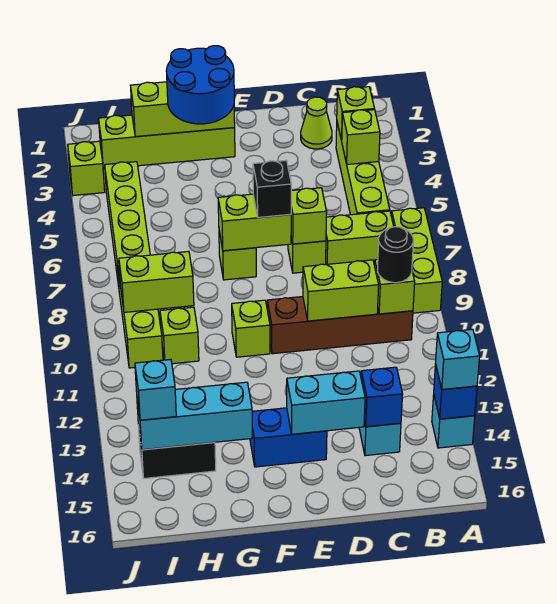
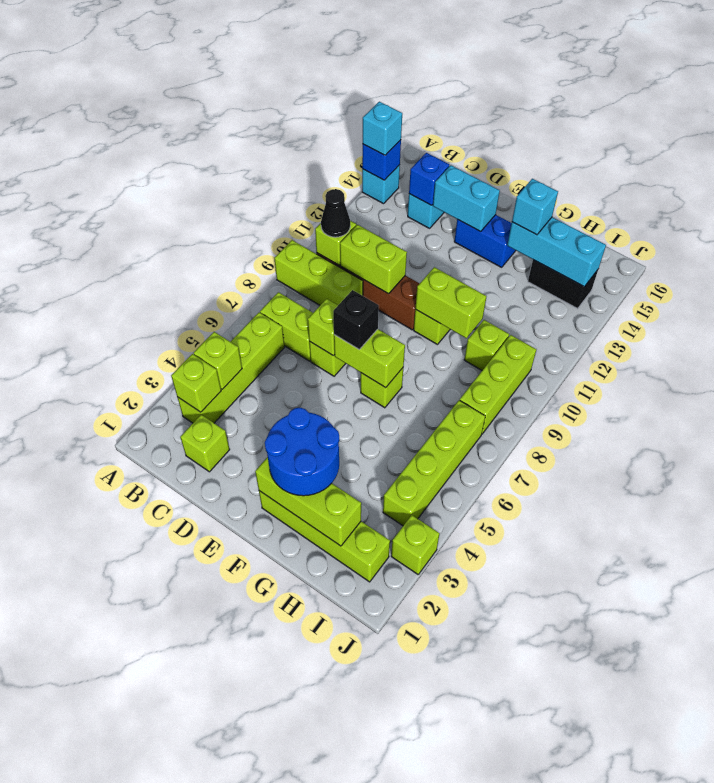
lime 1x3 brick [392,208,442,313] -> lime 1x3 brick turned to [274,240,363,305]
black 1x1 round brick [378,227,413,283] -> black 1x1 cone [321,189,350,237]
lime 1x1 cone [301,97,332,149] -> lime 1x1 brick [180,415,230,472]
lime 1x2 brick [119,252,194,312] -> lime 1x2 brick moved to [415,267,487,338]
cyan 1x1 brick [135,360,176,420] -> cyan 1x1 brick moved to [512,179,558,235]

